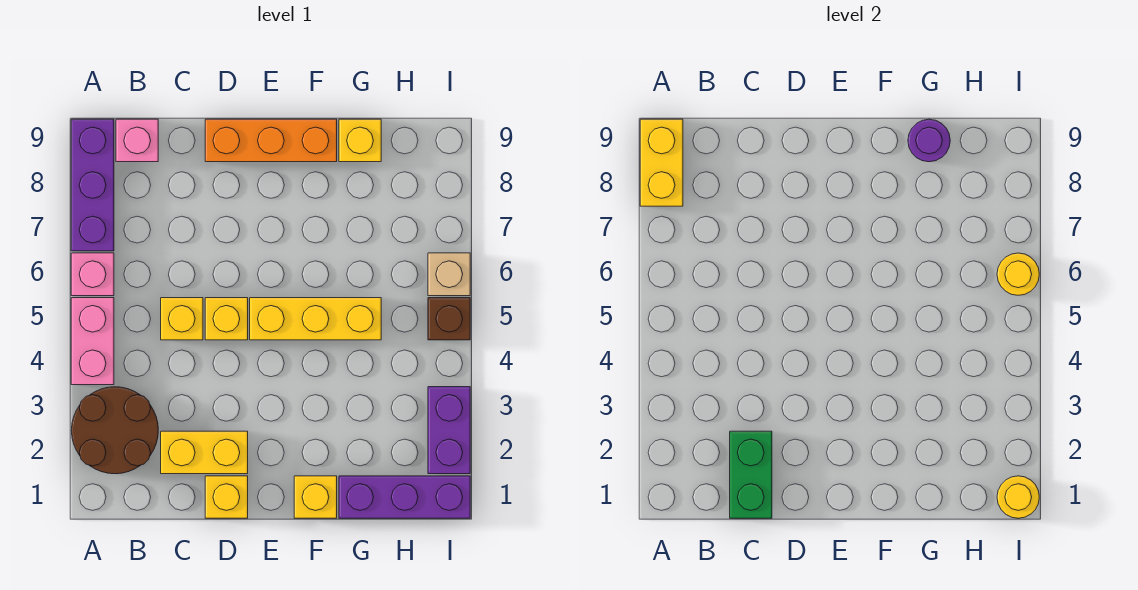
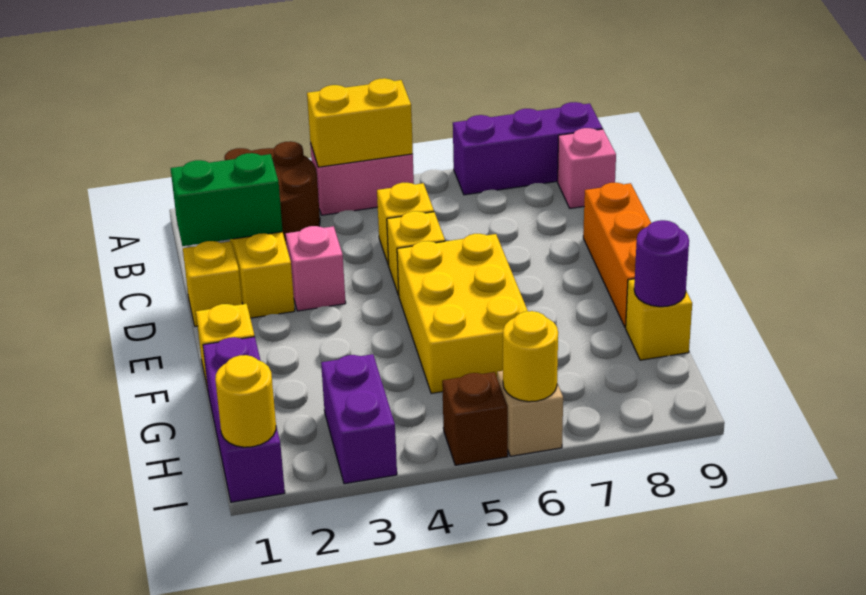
pink 1x1 brick [71,253,114,296] -> pink 1x1 brick moved to [286,226,346,311]
yellow 1x2 brick [640,119,683,206] -> yellow 1x2 brick moved to [307,78,413,167]
yellow 1x3 brick [250,298,381,340] -> yellow 2x3 brick [397,234,528,393]
purple 1x2 brick [428,387,470,474] -> purple 1x2 brick turned to [321,354,397,484]

